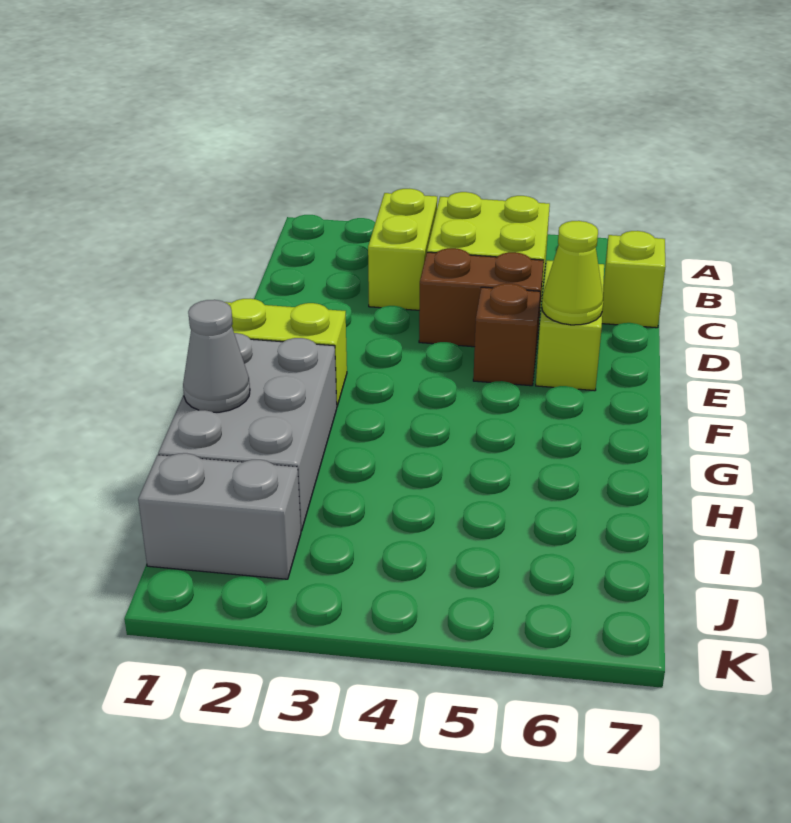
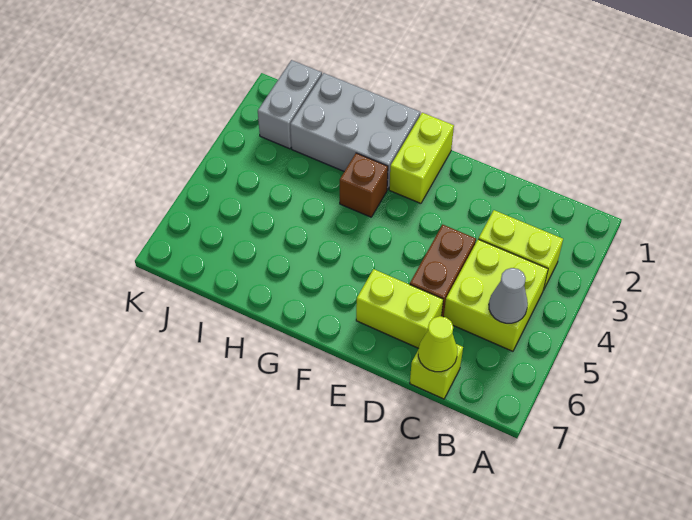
brown 1x1 brick [473,284,540,386] -> brown 1x1 brick moved to [340,153,388,217]
lime 1x1 cone [542,221,603,325] -> lime 1x1 cone moved to [418,316,457,372]
grey 1x1 cone [183,300,250,412] -> grey 1x1 cone moved to [489,268,528,323]

